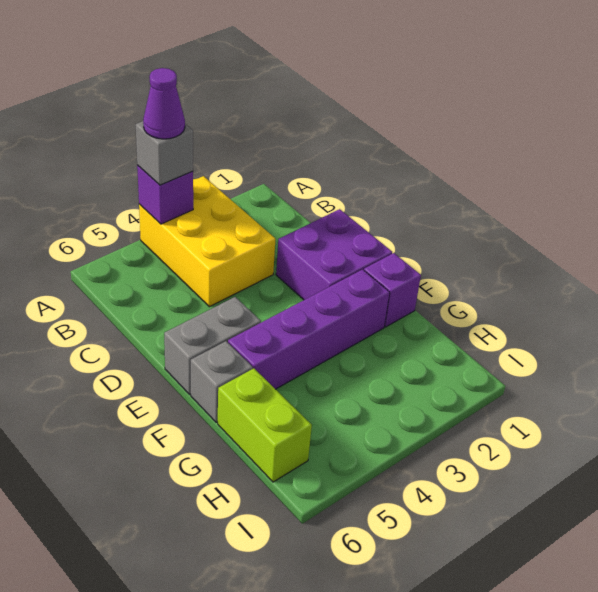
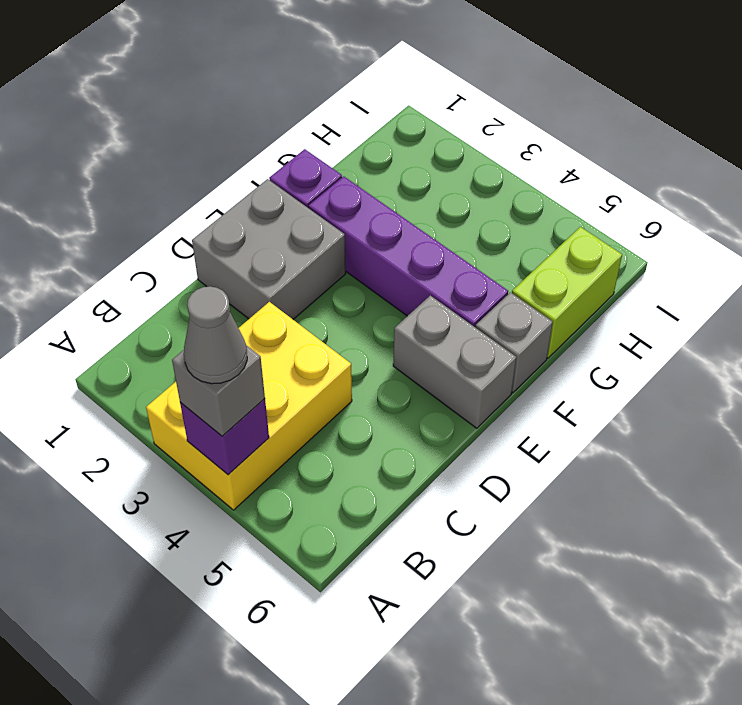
purple 1x1 cone [143,68,185,139] -> grey 1x1 cone [184,286,247,384]
purple 2x2 brick [276,209,392,300] -> grey 2x2 brick [192,179,346,319]

